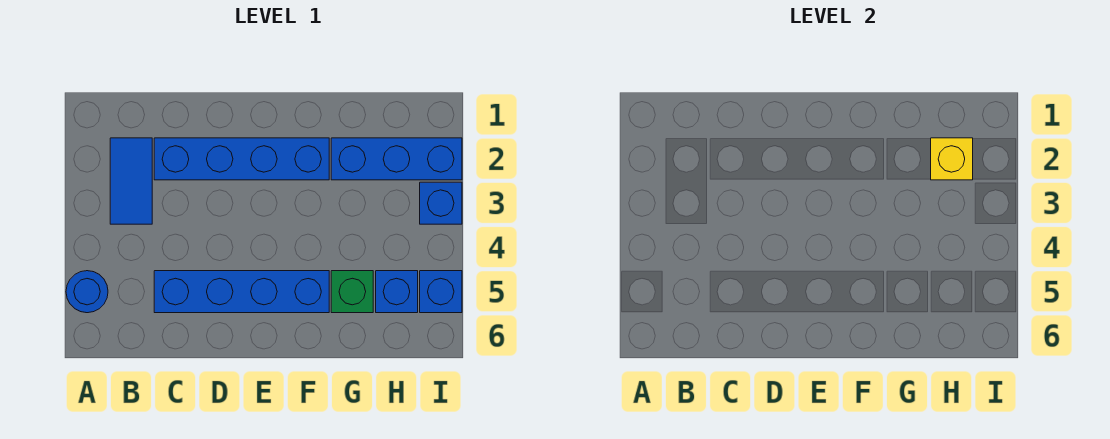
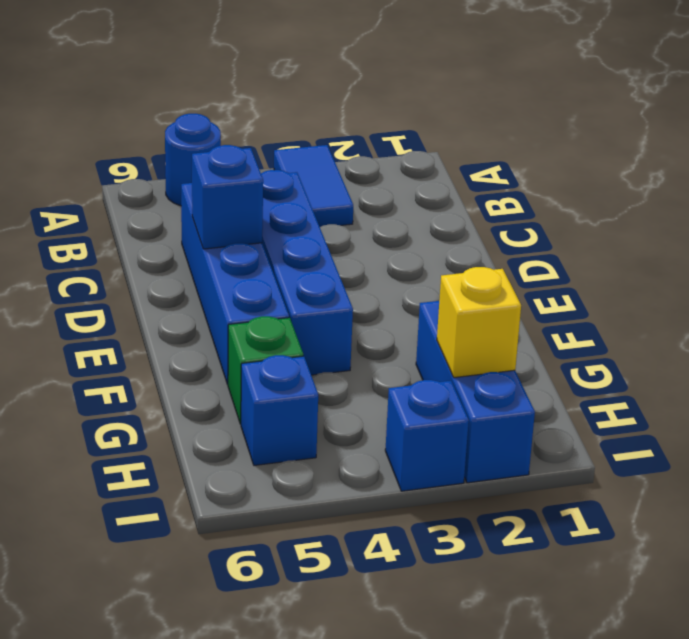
blue 1x2 tile [110,138,152,224] -> blue 1x2 tile turned to [274,145,353,227]
blue 1x4 brick [154,138,329,180] -> blue 1x4 brick moved to [261,170,353,375]
blue 1x1 brick [420,271,462,313] -> blue 1x1 brick moved to [192,145,263,249]

